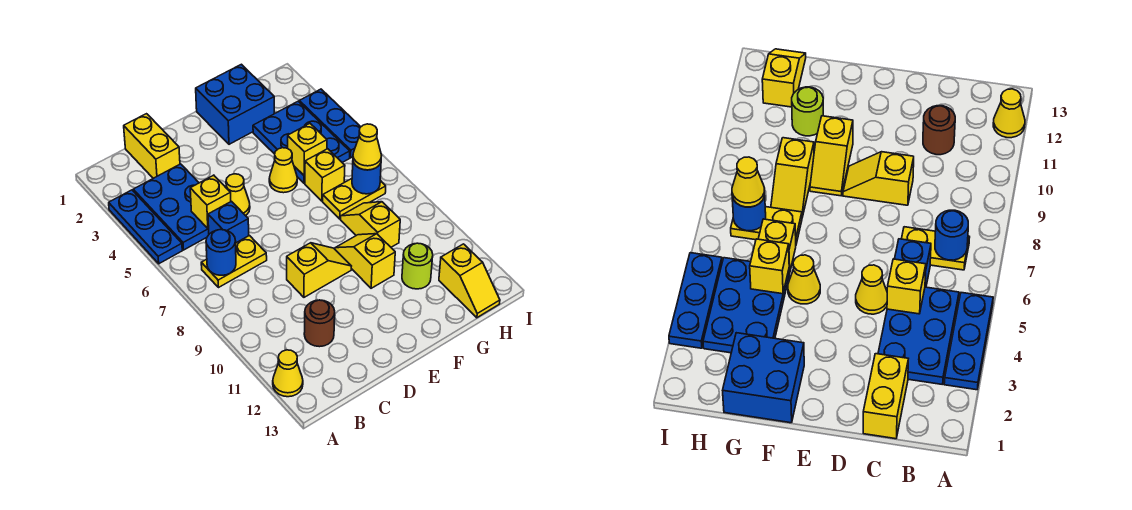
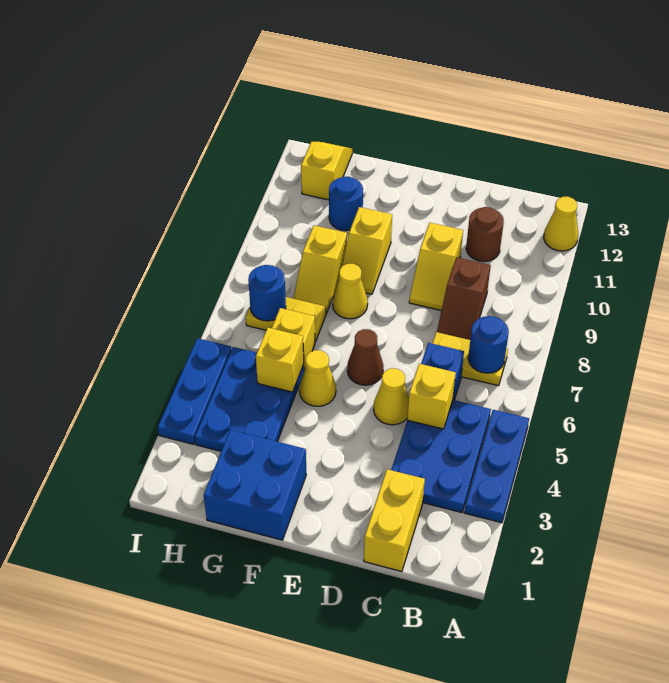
none -> brown 1x2 slope [437,257,491,340]
yellow 1x2 slope [287,243,351,297] -> yellow 1x2 slope turned to [409,223,463,311]
none -> brown 1x1 cone [347,329,383,385]
lime 1x1 round brick [402,243,433,289] -> blue 1x1 round brick [329,177,363,231]
yellow 1x1 cone [353,124,382,170] -> yellow 1x1 cone moved to [333,264,368,319]

